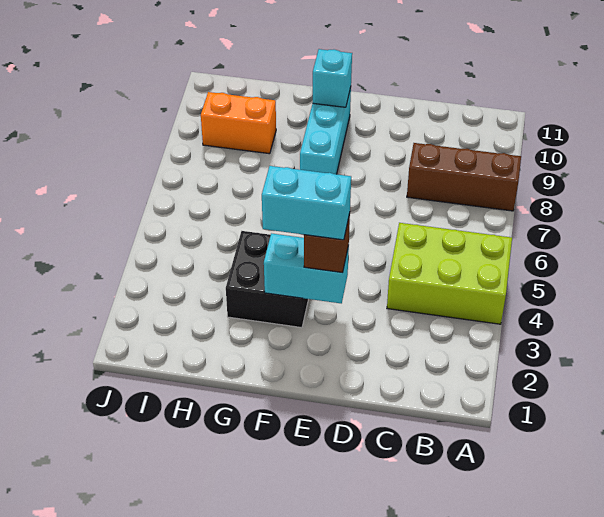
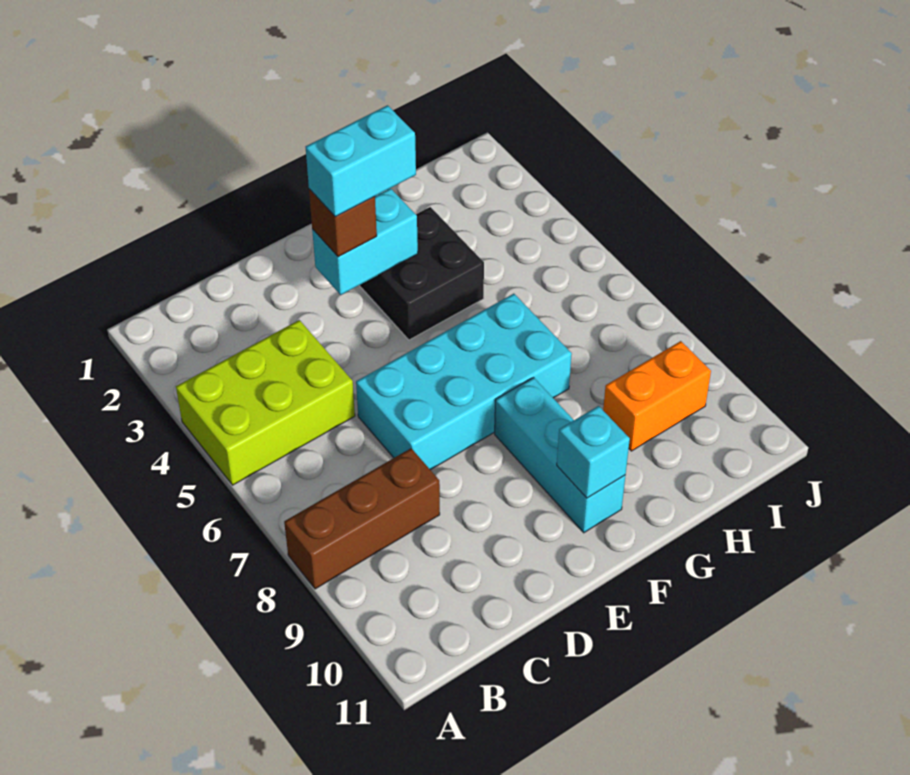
none -> cyan 2x4 brick [356,294,572,470]

